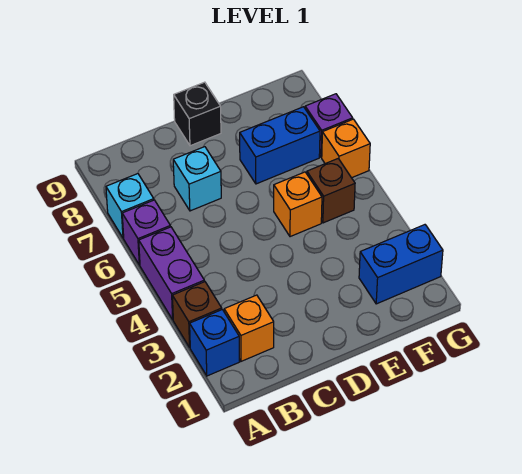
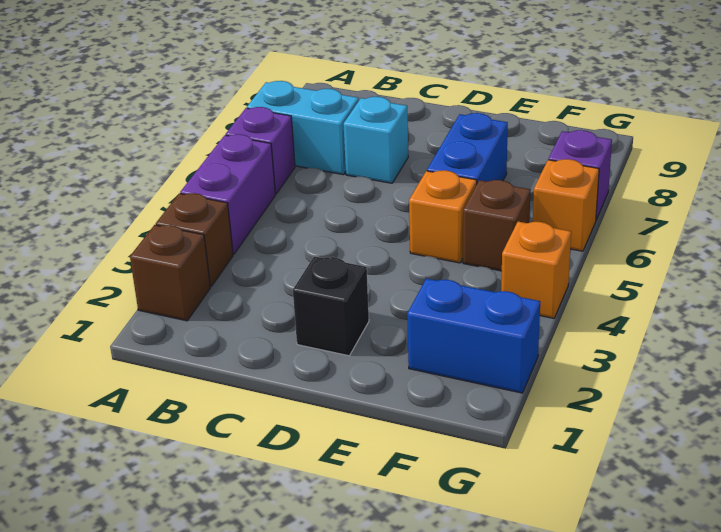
blue 1x1 brick [190,310,239,376] -> brown 1x1 brick [130,225,210,321]
cyan 1x1 brick [106,174,154,238] -> cyan 1x2 brick [247,81,359,175]
orange 1x1 brick [224,295,274,361] -> orange 1x1 brick moved to [501,222,571,318]
black 1x1 brick [174,82,221,146] -> black 1x1 brick moved to [293,256,369,356]
blue 1x2 brick [240,107,320,184] -> blue 1x2 brick turned to [427,113,508,183]

